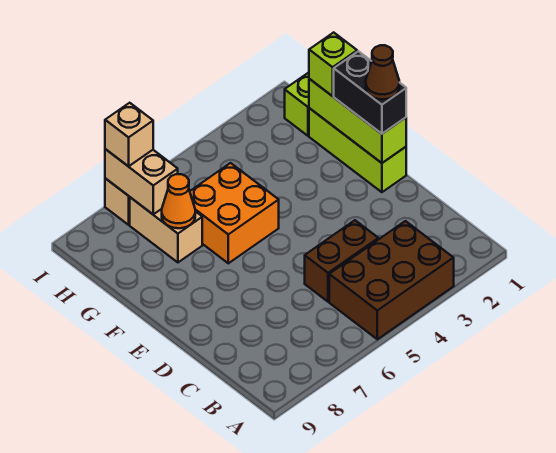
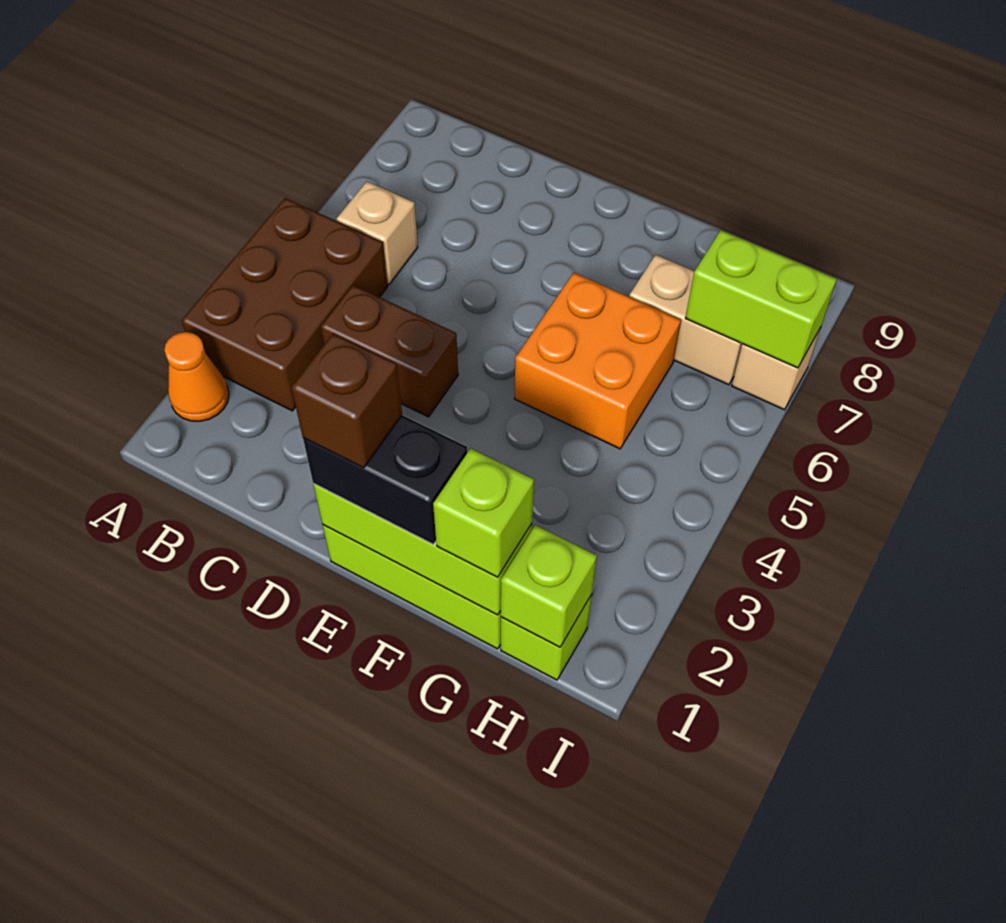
brown 1x2 brick [305,220,378,302] -> brown 1x2 brick turned to [321,285,458,417]
brown 1x1 cone [366,45,399,99] -> brown 1x1 brick [291,333,402,468]
orange 1x1 cone [162,174,195,228] -> orange 1x1 cone moved to [164,332,229,421]
none -> lime 1x1 brick [501,525,597,647]
tan 1x2 brick [105,149,178,214] -> lime 1x2 brick [686,230,837,368]
tan 1x1 brick [105,103,153,166] -> tan 1x1 brick moved to [336,182,418,284]

